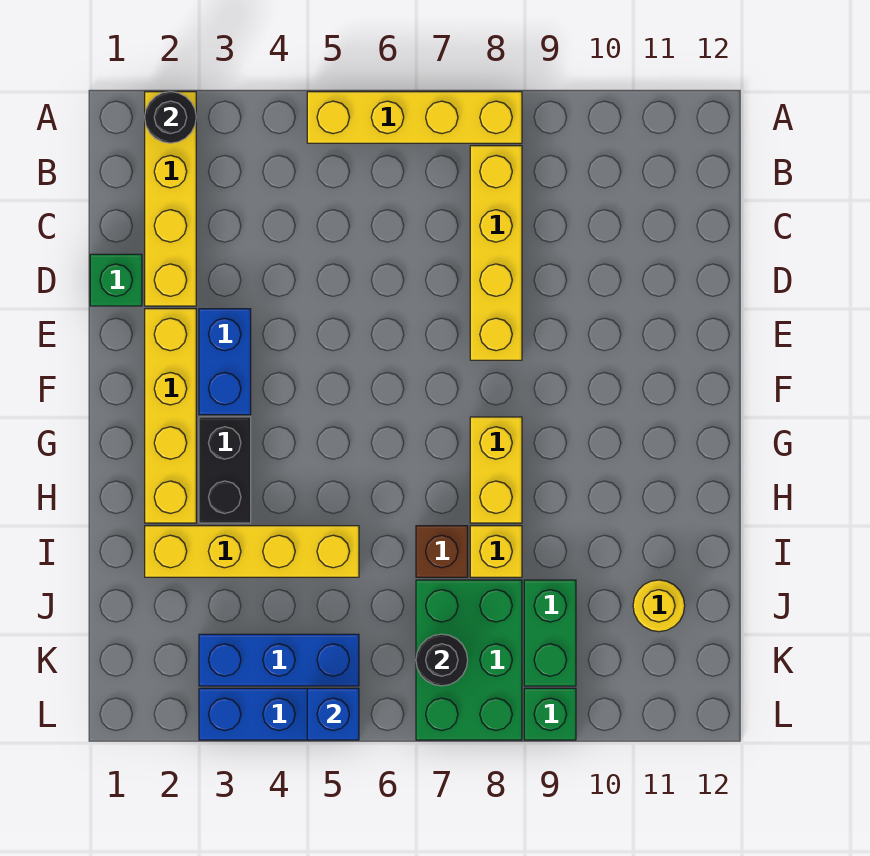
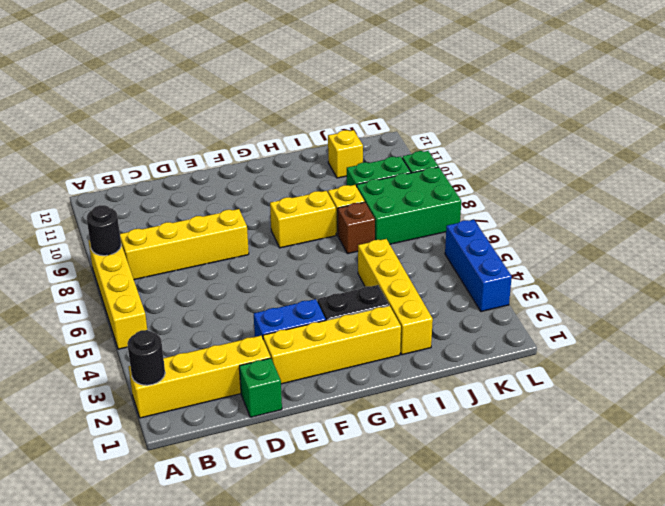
yellow 1x1 round brick [633,580,685,632] -> yellow 1x1 brick [328,130,363,178]
blue 1x3 brick [199,634,359,686] -> none
black 1x1 round brick [416,634,468,686] -> black 1x1 round brick moved to [87,205,121,256]
blue 1x1 brick [307,688,359,740] -> none

